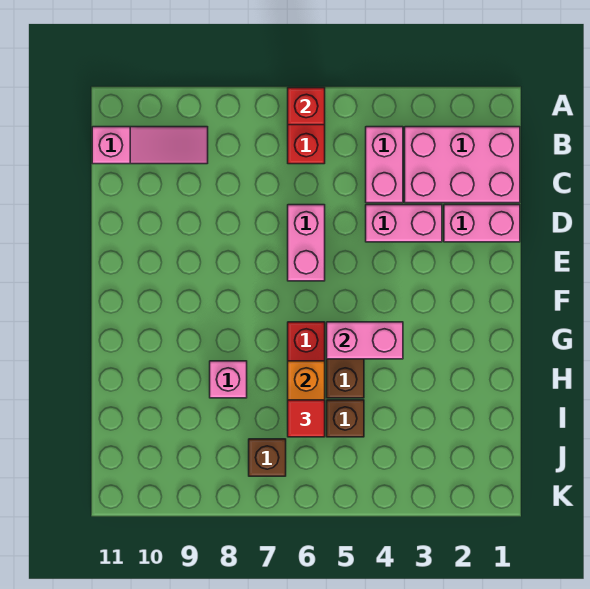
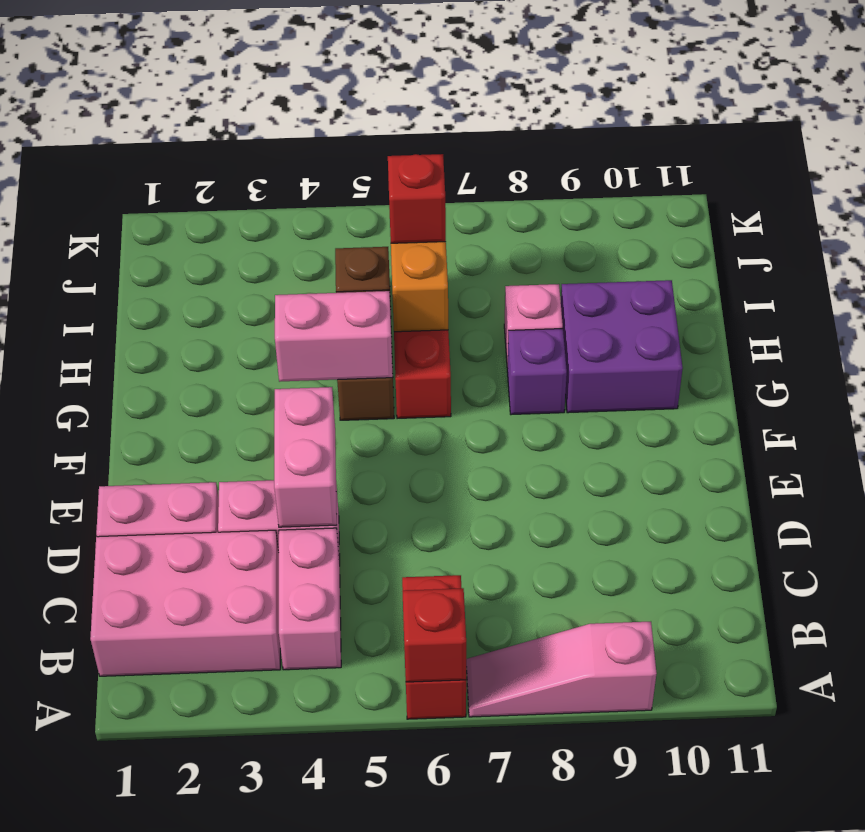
pink 1x3 slope [92,127,208,164] -> pink 1x3 slope moved to [466,622,657,717]
pink 1x2 brick [288,205,325,281] -> pink 1x2 brick moved to [274,387,337,527]
none -> purple 1x1 brick [507,329,567,415]
none -> purple 2x2 brick [561,280,683,413]
red 1x1 tile [288,400,325,437] -> red 1x1 brick [388,154,446,243]
brown 1x1 brick [249,439,286,476] -> none

